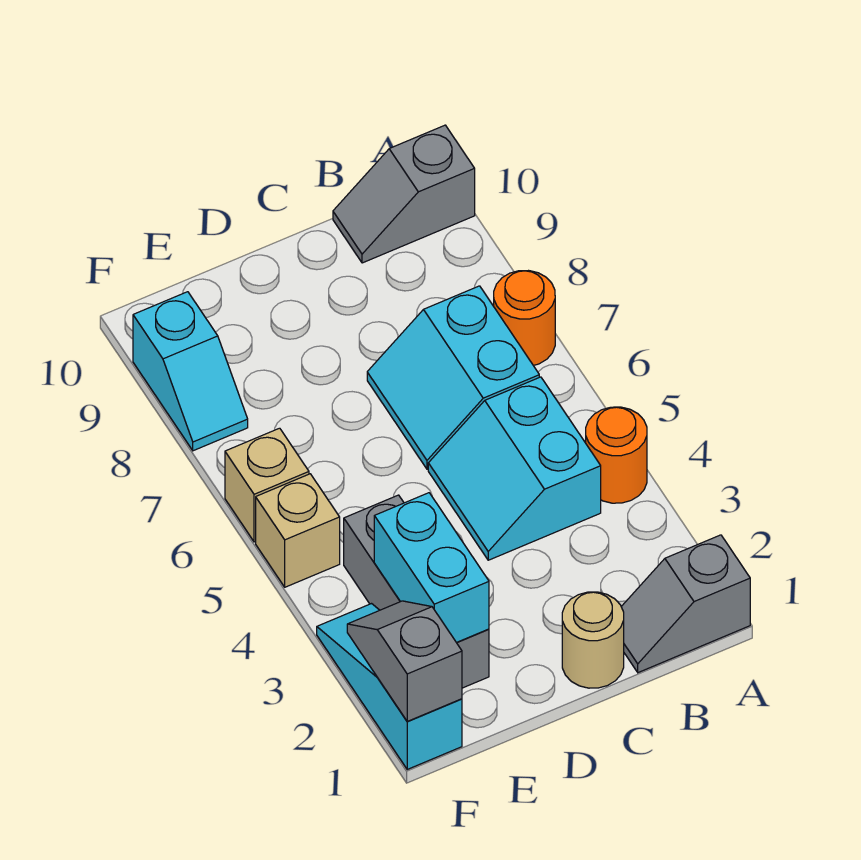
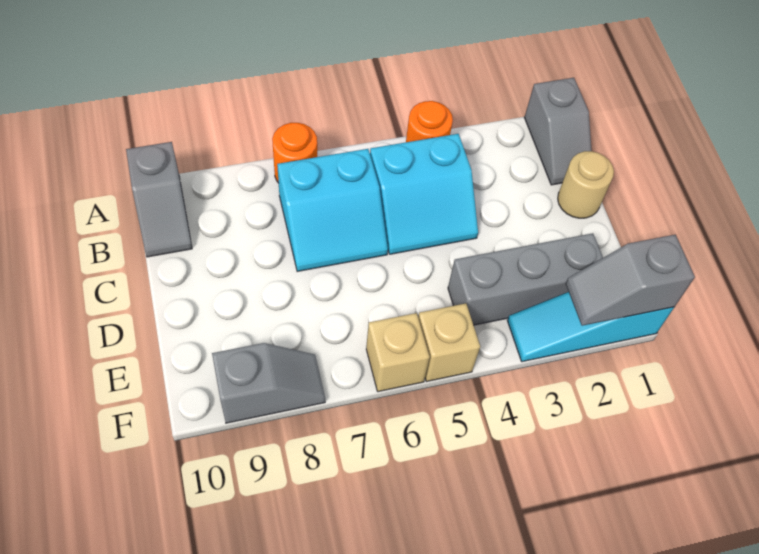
cyan 1x2 brick [374,493,489,643] -> none
cyan 1x2 slope [133,292,248,451] -> grey 1x2 slope [212,343,325,423]

